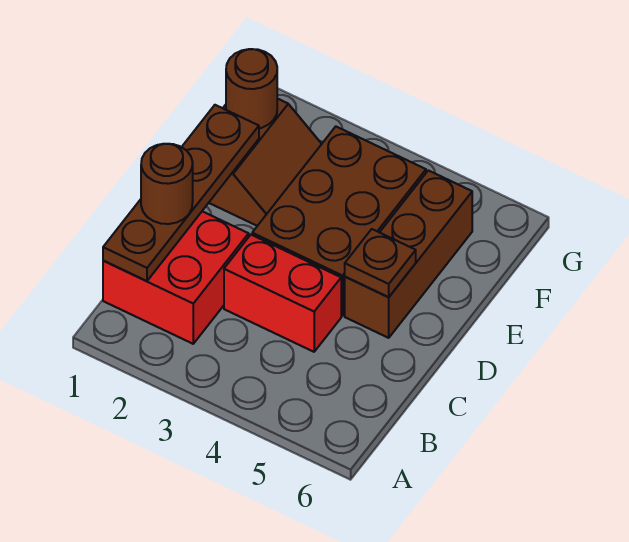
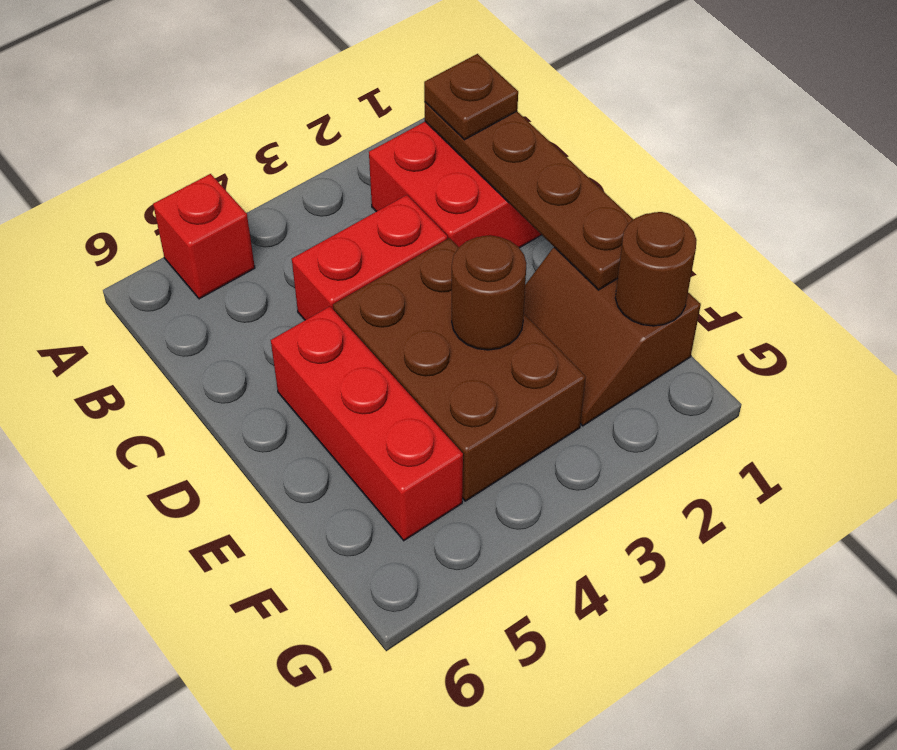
none -> red 1x1 brick [153,174,255,299]
brown 1x1 round brick [141,144,193,224] -> brown 1x1 round brick moved to [452,235,526,350]
brown 1x3 brick [345,170,472,338] -> red 1x3 brick [271,306,463,541]
brown 1x1 plate [345,229,416,297] -> brown 1x1 plate moved to [424,54,518,140]

